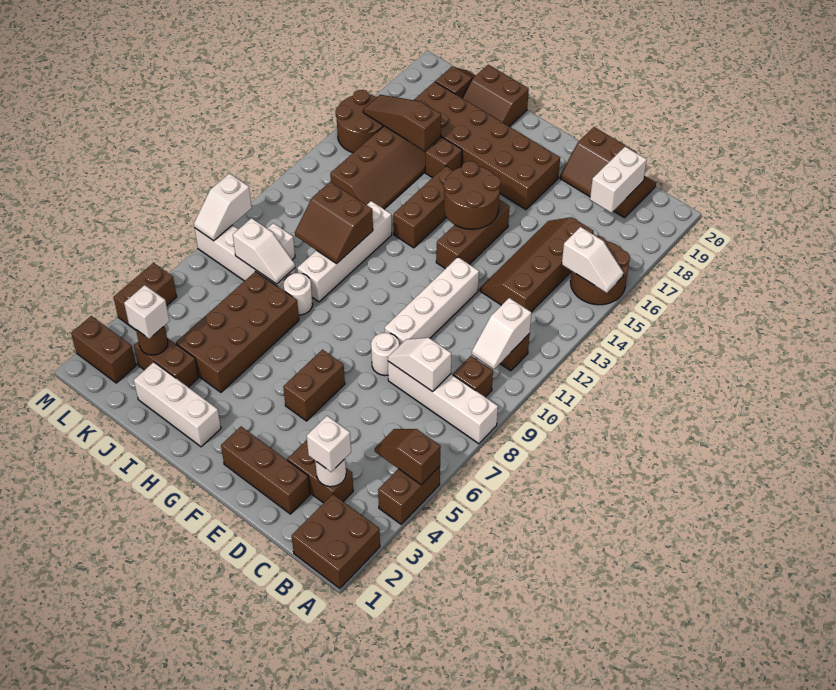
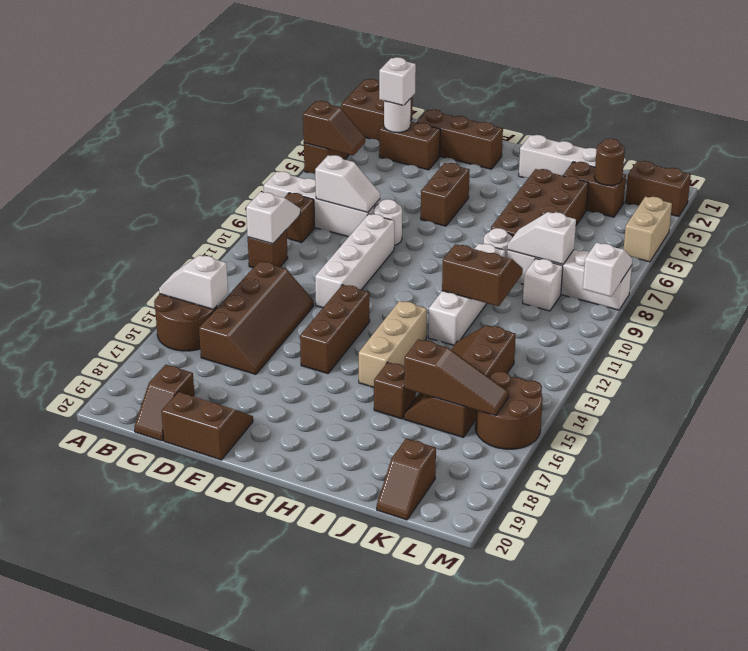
white 1x2 brick [590,147,647,213] -> none
brown 2x2 round brick [444,161,501,229] -> none
brown 2x6 brick [414,82,560,210] -> none
brown 1x3 brick [393,166,453,248] -> tan 1x3 brick [359,301,427,387]
brown 2x2 slope [462,65,529,127] -> none
white 1x1 brick [124,285,169,339] -> none
brown 1x2 brick [113,263,177,330] -> tan 1x2 brick [624,197,672,262]

